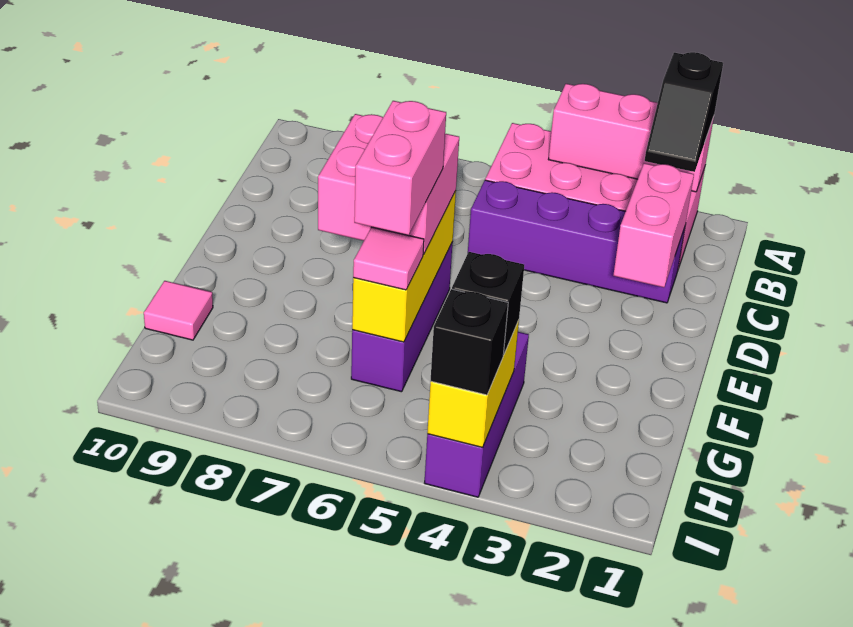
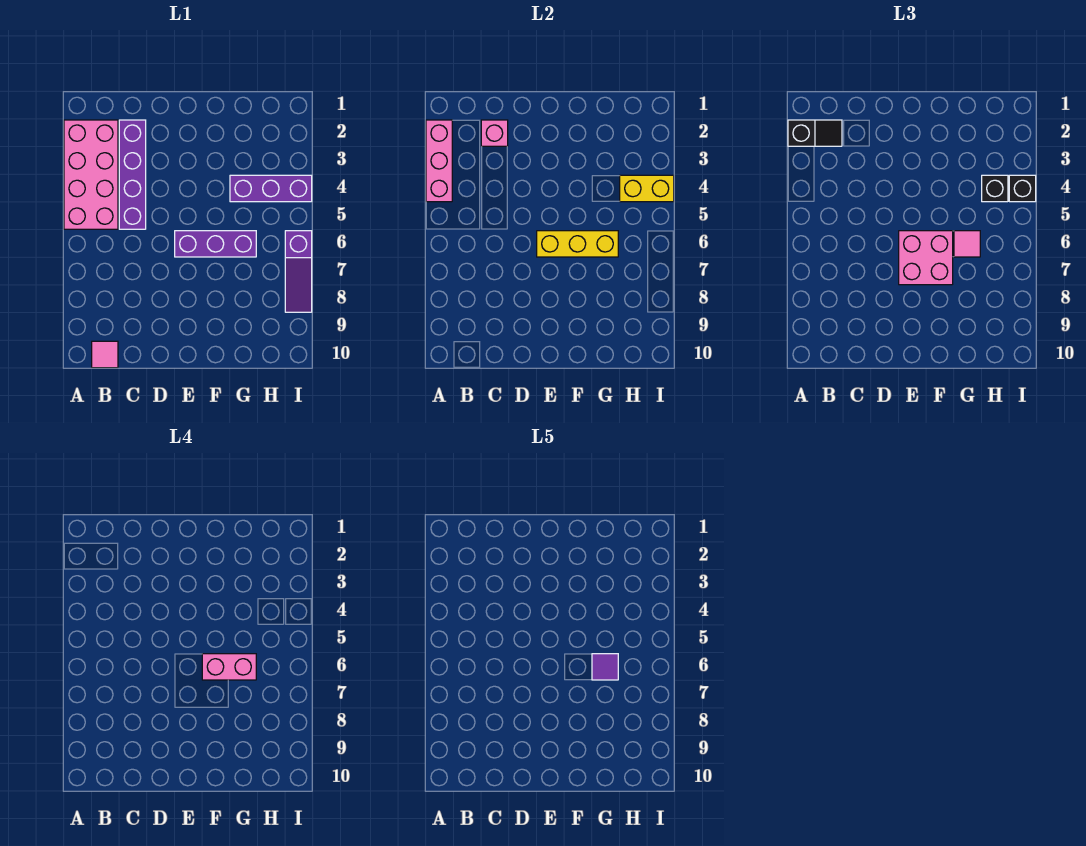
pink 1x2 brick [613,163,694,287] -> pink 1x1 brick [481,120,508,146]
none -> purple 1x1 tile [592,654,618,680]
pink 1x1 tile [144,281,213,340] -> pink 1x1 tile moved to [92,341,118,368]
none -> purple 1x3 slope [285,231,312,312]

